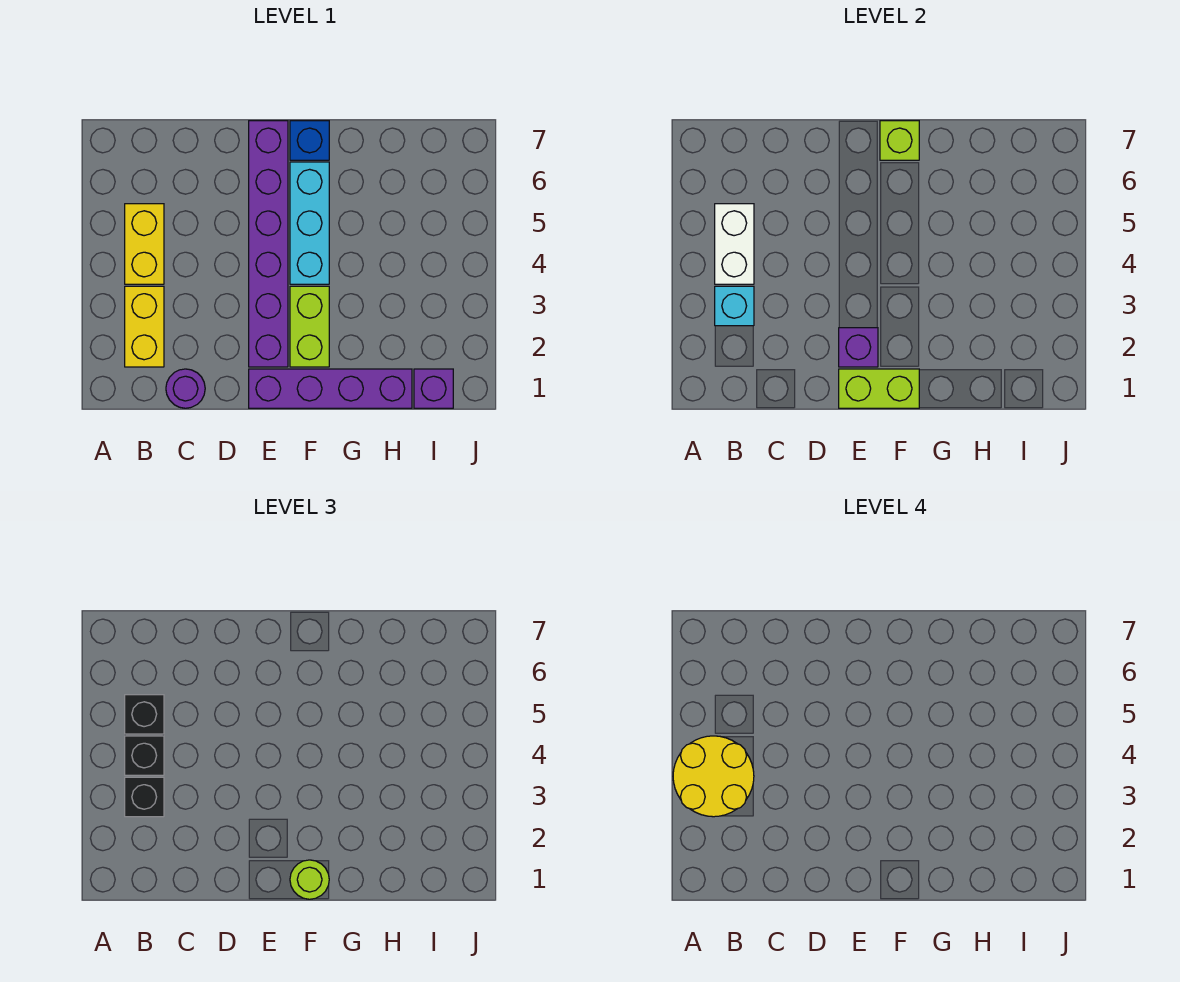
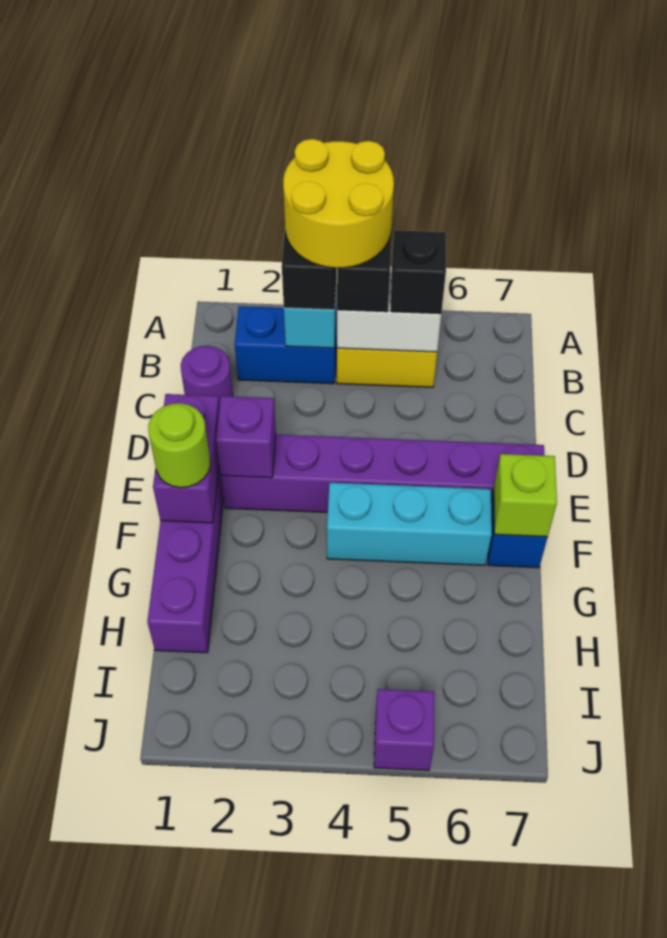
yellow 1x2 brick [125,286,164,367] -> blue 1x2 brick [235,306,337,384]
lime 1x2 brick [839,369,919,408] -> purple 1x2 brick [153,394,220,523]
lime 1x2 brick [290,286,329,367] -> none
purple 1x1 brick [414,369,453,408] -> purple 1x1 brick moved to [374,689,434,770]

